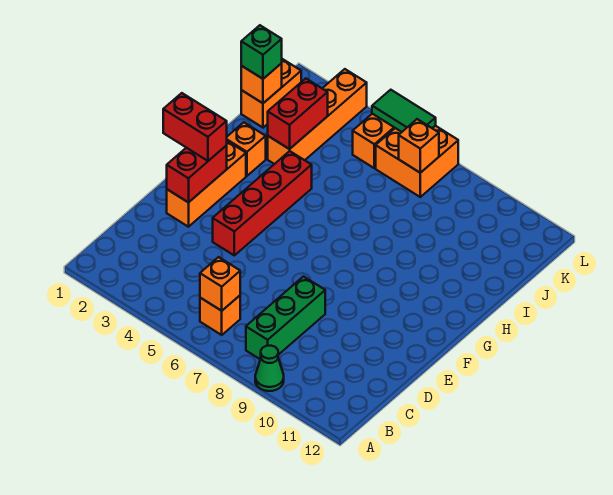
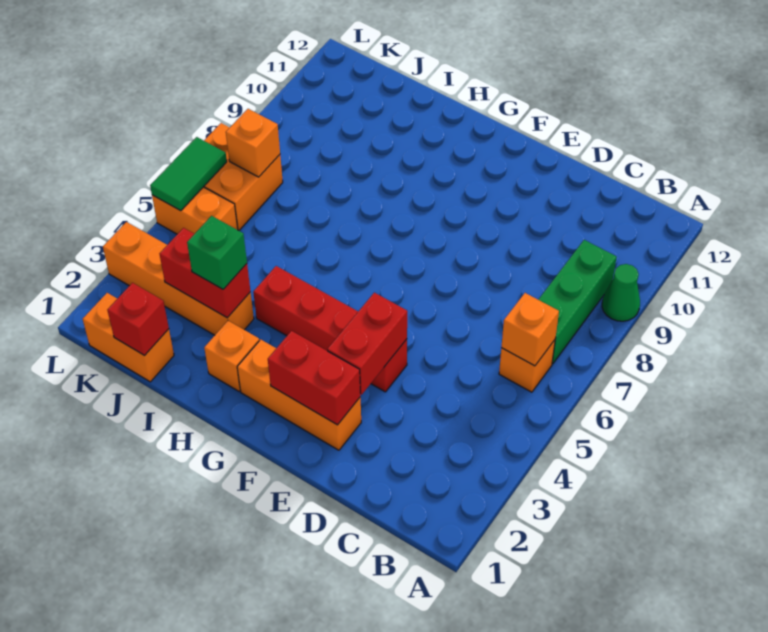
green 1x3 brick [246,277,325,359] -> green 1x3 brick turned to [538,240,617,364]
red 1x2 brick [163,93,227,161] -> red 1x2 brick moved to [327,293,407,395]
orange 1x1 brick [241,63,282,103] -> red 1x1 brick [107,283,169,356]
green 1x1 brick [241,25,282,79] -> green 1x1 brick moved to [187,216,247,289]

